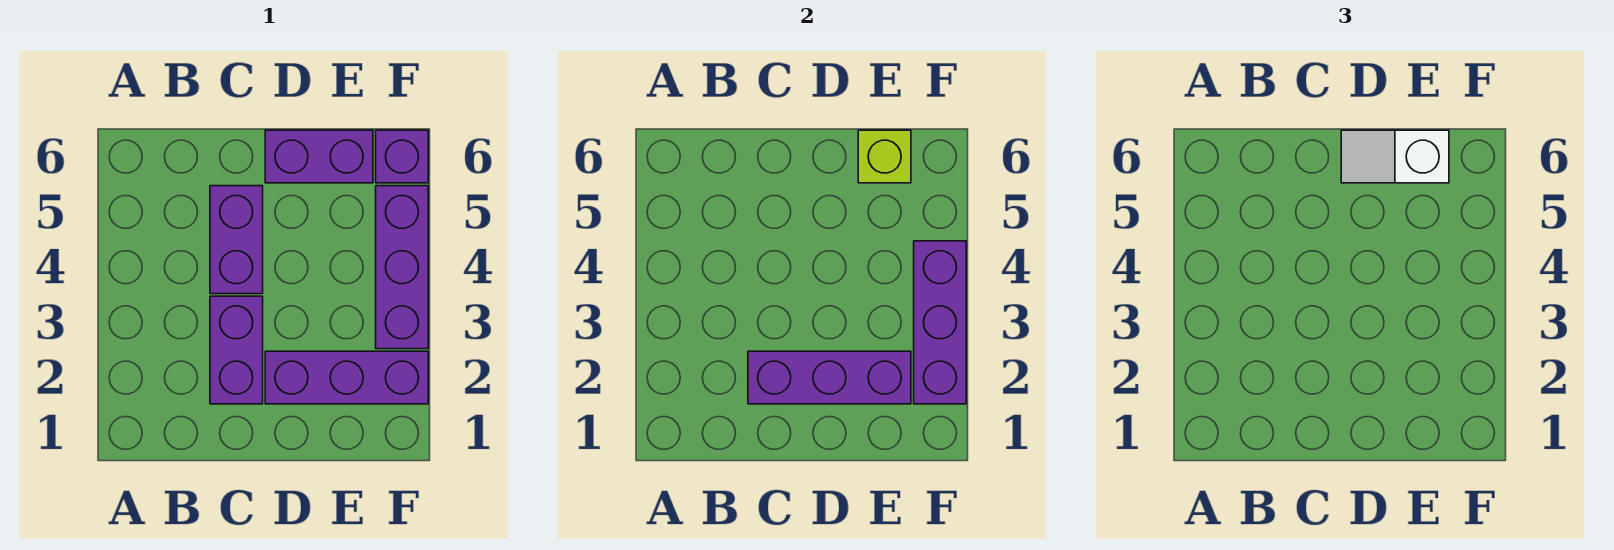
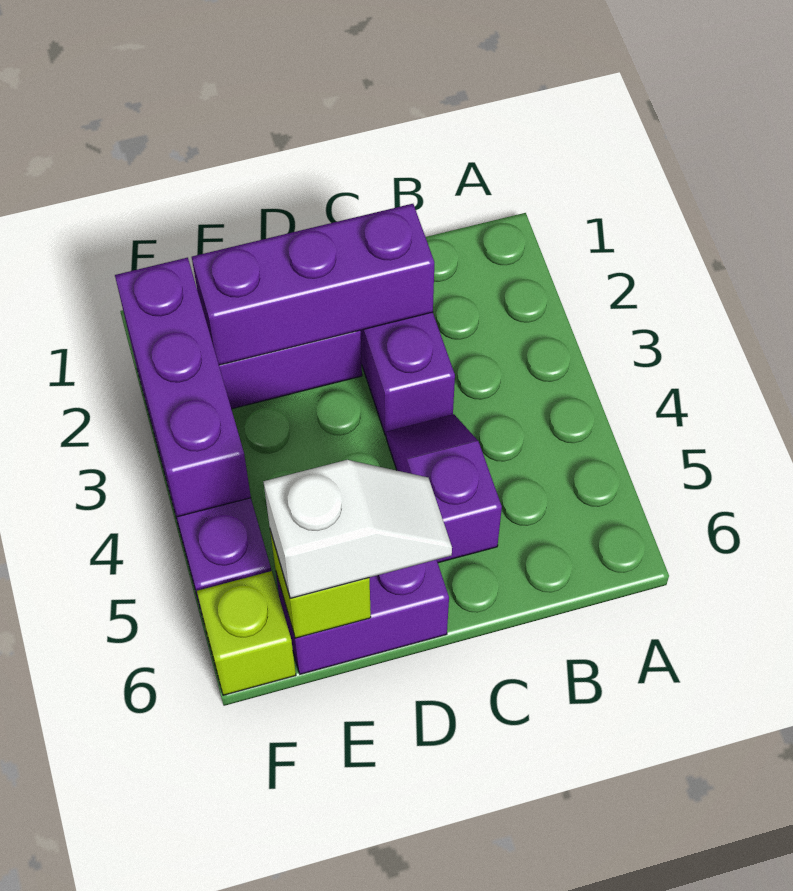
purple 1x2 brick [210,186,263,294] -> purple 1x2 slope [386,414,502,563]
purple 1x1 brick [376,130,428,183] -> lime 1x1 brick [197,571,296,695]

